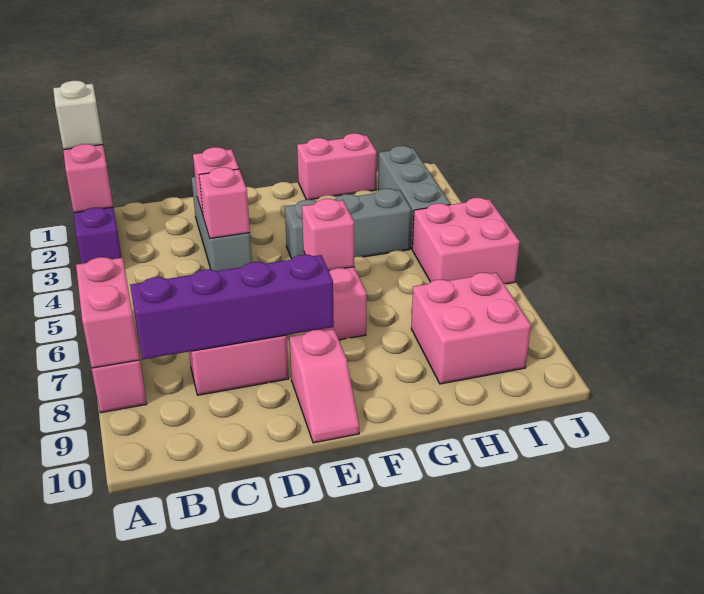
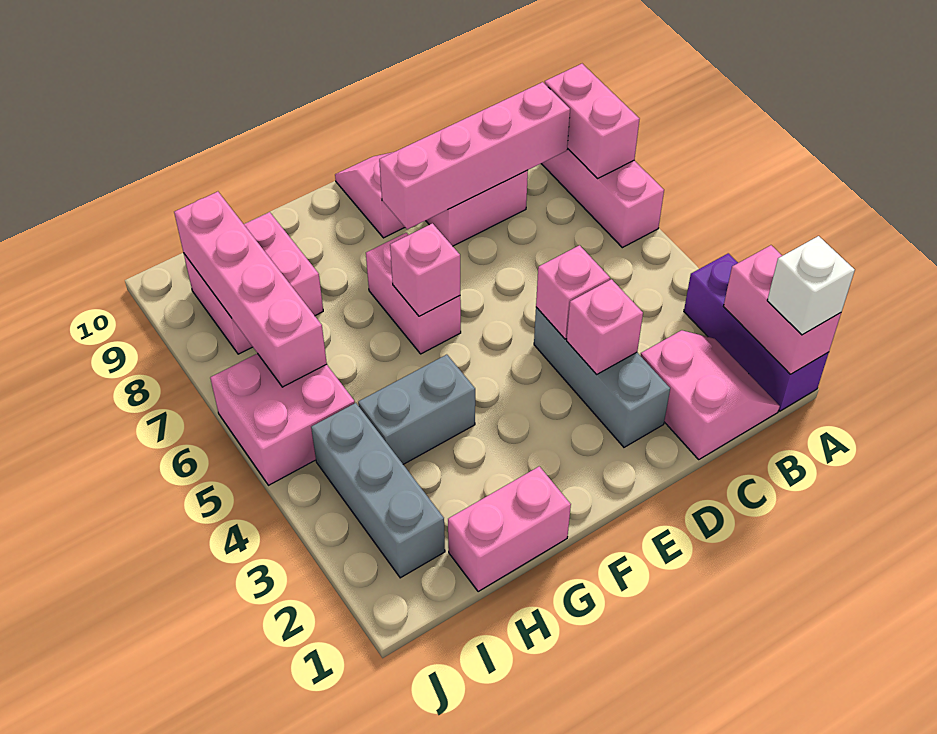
none -> pink 2x2 slope [640,330,780,459]
purple 1x4 brick [130,255,334,359] -> pink 1x4 brick [379,82,570,229]
grey 1x3 brick [285,189,412,259] -> grey 1x2 brick [358,355,475,464]
none -> pink 1x4 brick [174,192,327,387]

